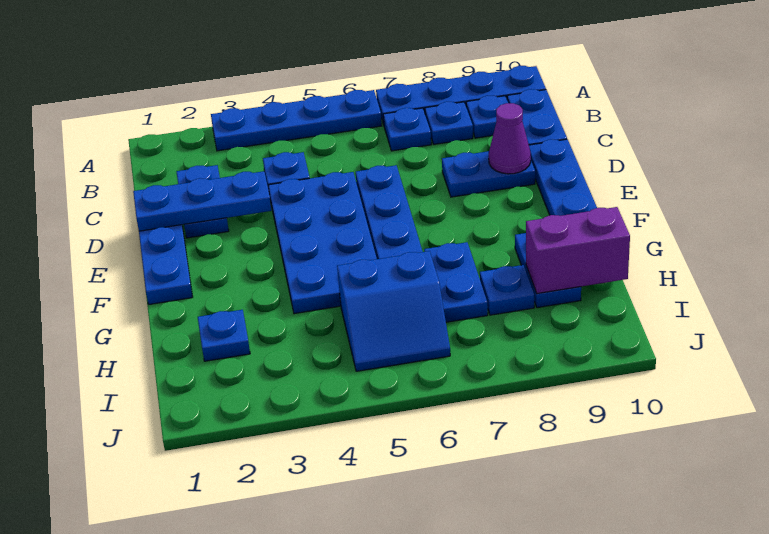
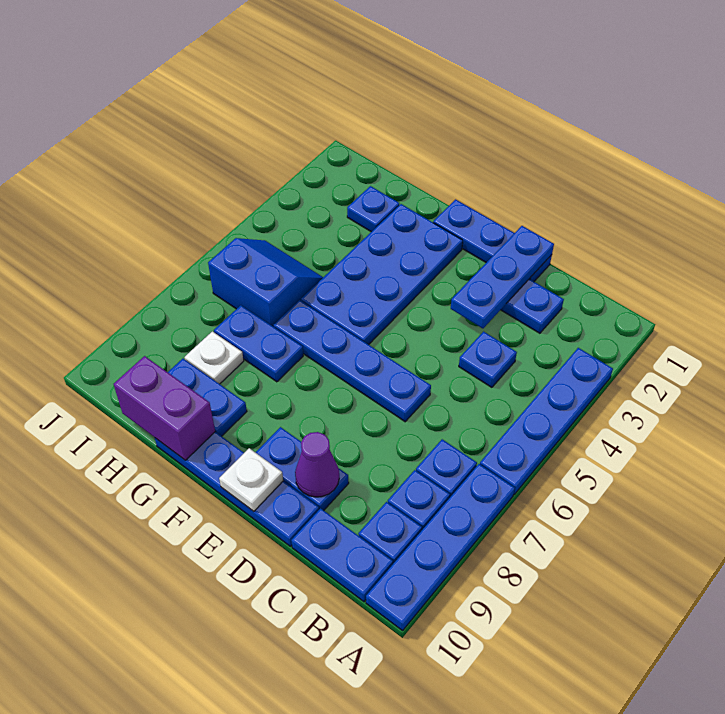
blue 2x4 plate [268,172,377,314] -> blue 2x4 plate turned to [301,204,463,345]
blue 1x2 plate [442,151,535,197] -> blue 1x2 plate turned to [255,427,349,510]
none -> white 1x1 plate [219,448,283,511]
blue 2x2 slope [337,251,450,371] -> blue 2x2 slope turned to [208,238,323,327]
blue 1x1 plate [480,265,534,315] -> white 1x1 plate [184,331,244,384]
purple 1x2 brick [526,207,630,294] -> purple 1x2 brick turned to [114,356,215,460]

